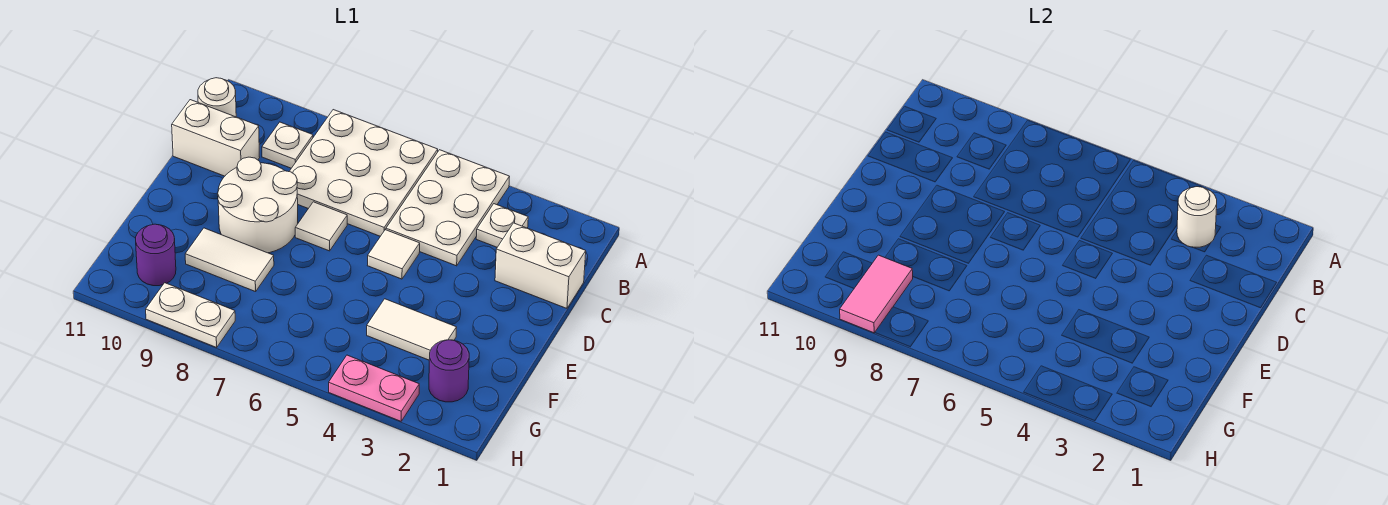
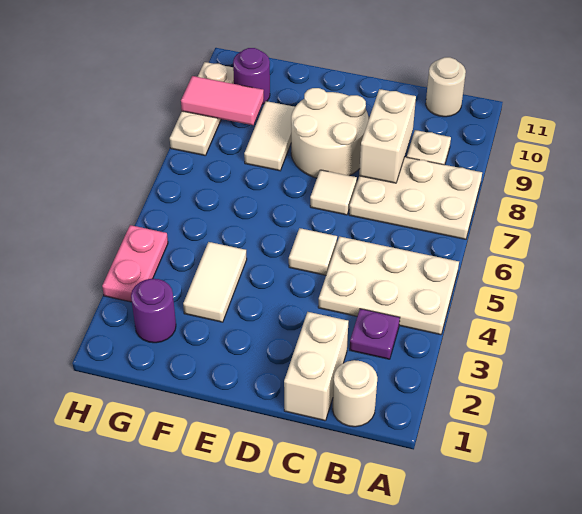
white 3x3 plate [289,110,438,236] -> white 2x3 plate [349,157,482,239]
white 1x1 plate [476,204,528,247] -> purple 1x1 plate [350,309,400,359]
white 1x1 round brick [1177,187,1217,248] -> white 1x1 round brick moved to [332,360,377,427]
white 1x2 brick [172,100,260,176] -> white 1x2 brick moved to [359,89,416,183]
white 1x2 plate [146,283,235,347] -> white 1x3 plate [170,62,234,156]

